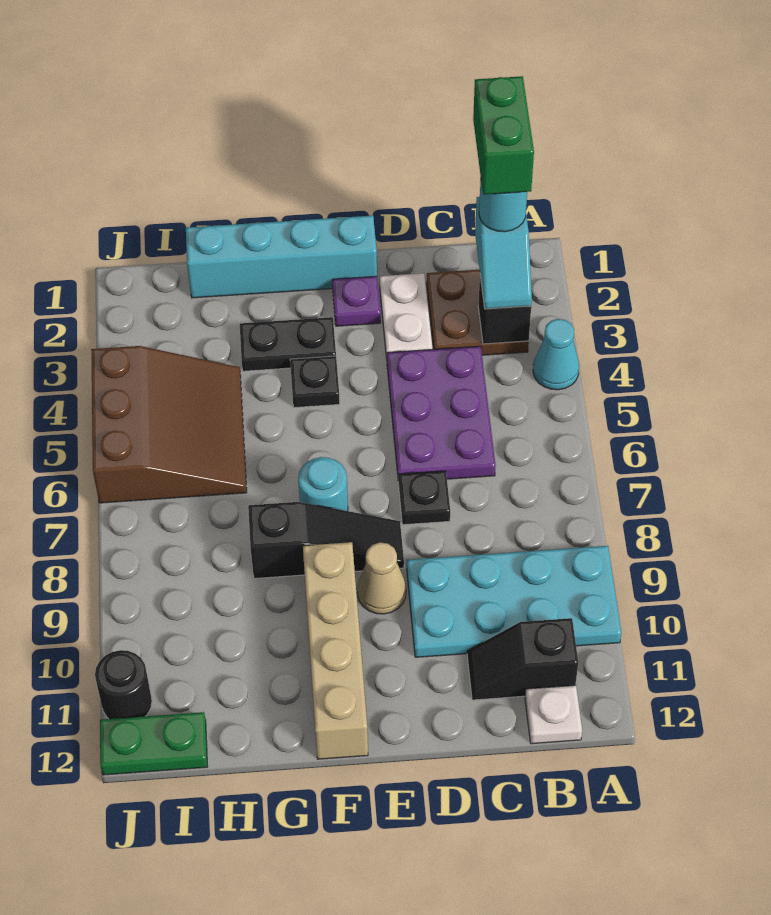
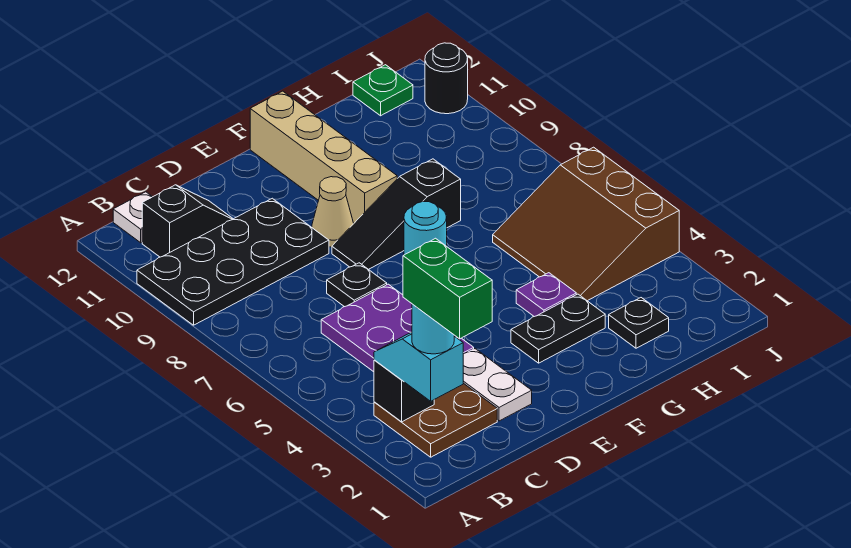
cyan 1x1 cone [533,319,579,390] -> none
cyan 2x4 plate [407,546,621,657] -> black 2x4 plate [137,198,329,325]
cyan 1x4 brick [186,216,377,298] -> none
purple 1x1 plate [332,276,381,326] -> purple 1x1 plate moved to [516,273,576,317]
black 1x1 plate [290,356,340,408] -> black 1x1 plate moved to [609,298,669,348]
green 1x2 plate [100,712,208,775] -> green 1x1 plate [353,65,413,116]

